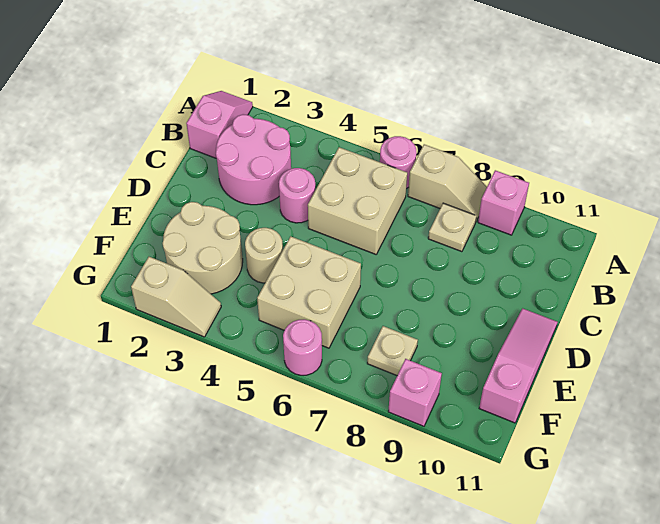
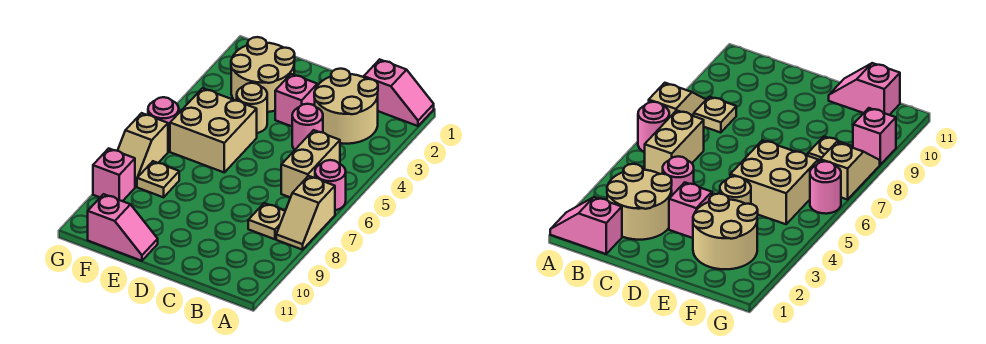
pink 1x1 brick [478,170,529,235] -> pink 1x1 brick moved to [275,74,317,126]
pink 2x2 round brick [216,114,291,205] -> tan 2x2 round brick [314,69,378,144]
tan 2x2 brick [308,147,407,254] -> tan 1x2 brick [281,130,340,197]
pink 1x3 slope [479,308,558,423] -> pink 1x2 slope [88,194,158,261]
tan 1x2 slope [131,257,221,337] -> tan 1x2 slope moved to [118,113,168,187]

